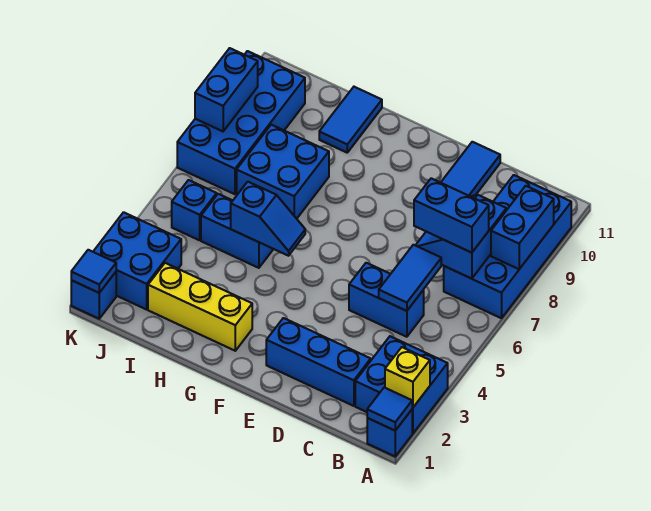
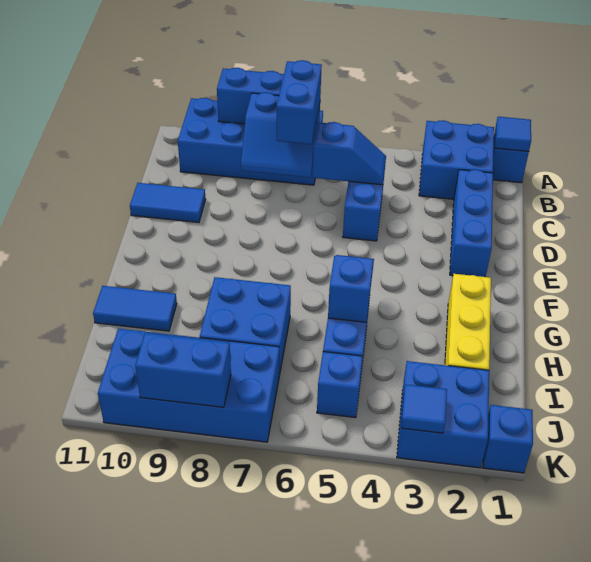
yellow 1x1 brick [385,347,430,408] -> none
blue 1x2 tile [379,245,441,311] -> blue 1x2 slope [312,122,386,185]
blue 1x1 tile [71,250,116,293] -> blue 1x1 tile moved to [401,384,447,433]

